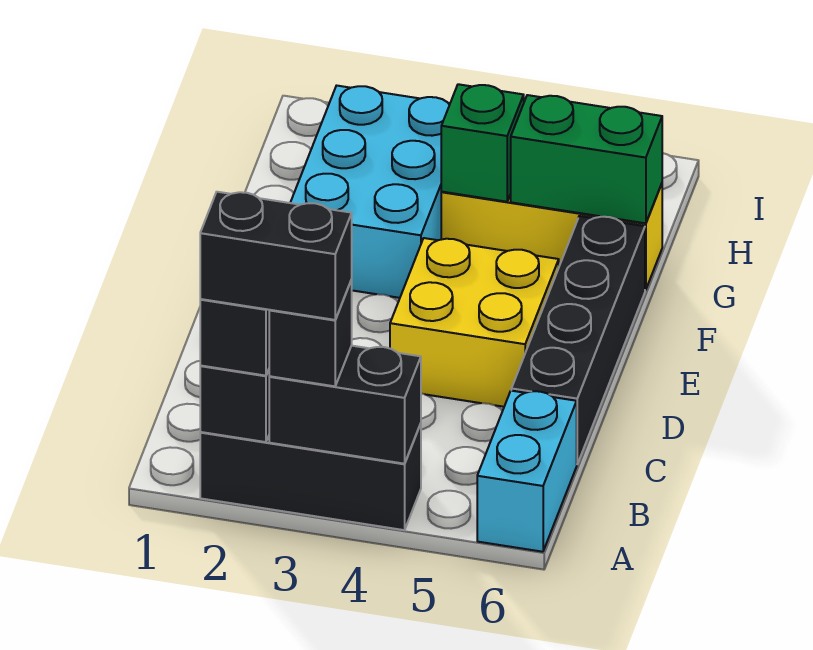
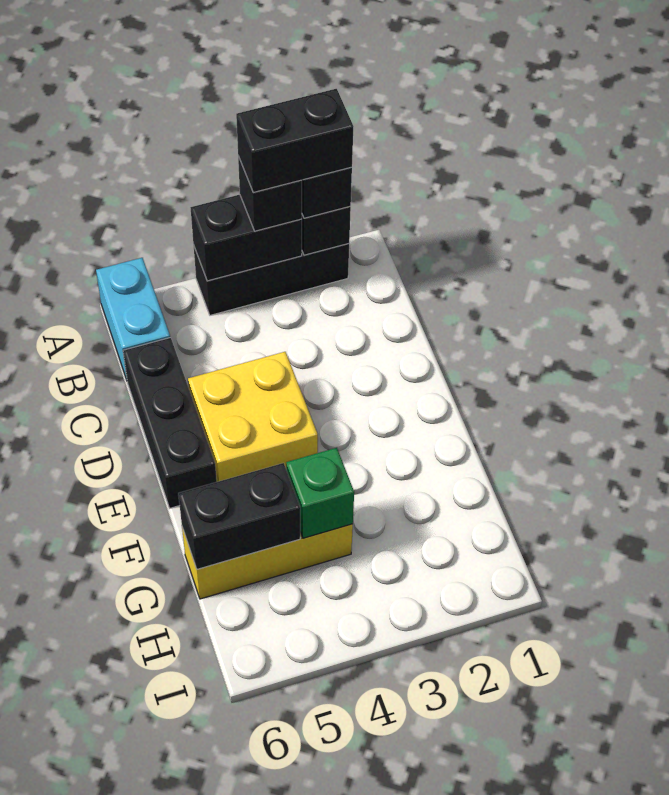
black 1x4 brick [511,216,645,464] -> black 1x3 brick [123,337,217,508]
cyan 2x3 brick [290,86,450,298] -> none
green 1x2 brick [511,95,662,223] -> black 1x2 brick [178,463,300,569]

